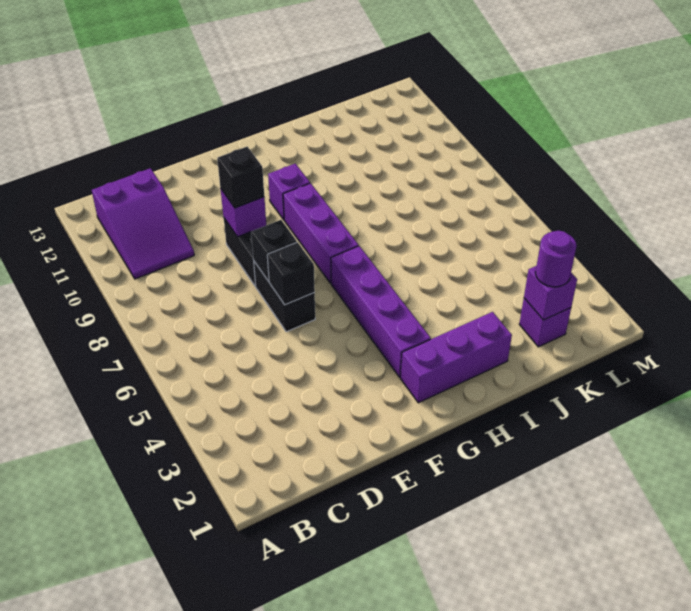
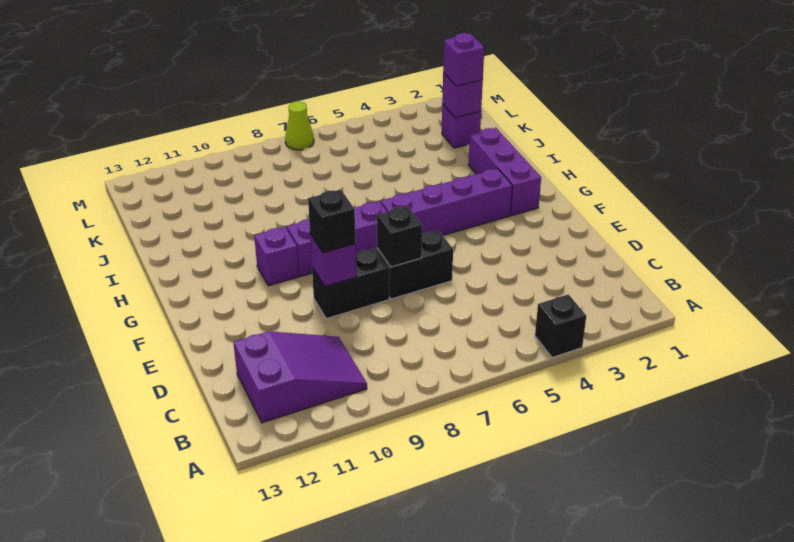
black 1x1 brick [267,242,315,305] -> black 1x1 brick moved to [535,294,586,358]
purple 1x1 round brick [535,231,577,287] -> purple 1x1 brick [443,33,484,86]
none -> lime 1x1 cone [285,101,314,150]

